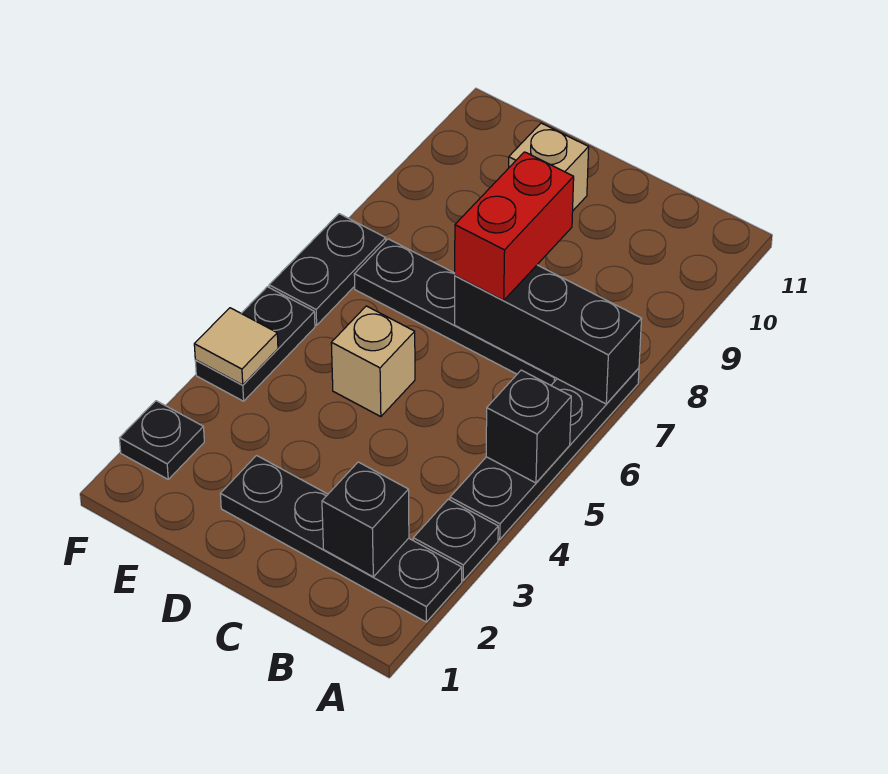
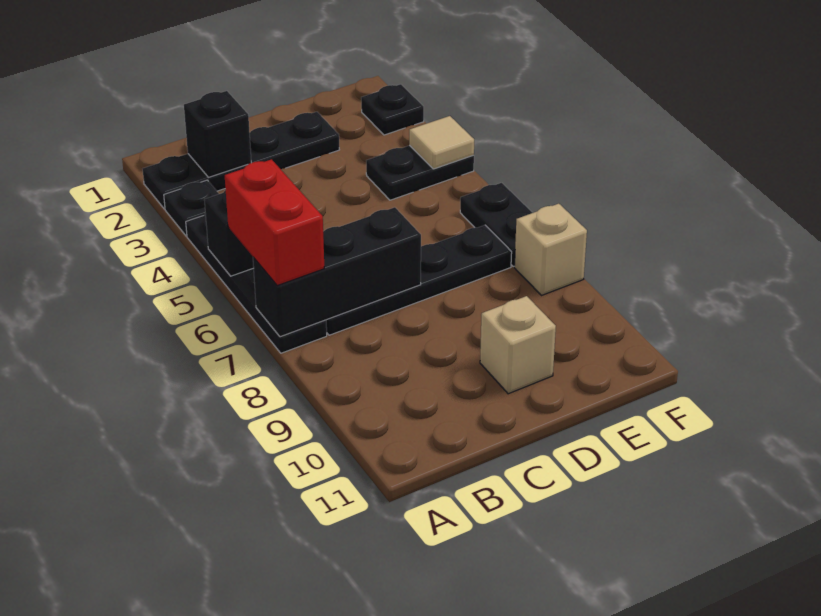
red 1x2 brick [455,152,574,300] -> red 1x2 brick moved to [225,159,324,286]
tan 1x1 brick [331,306,415,417] -> tan 1x1 brick moved to [514,204,587,295]
black 1x2 plate [195,287,315,401] -> black 1x2 plate turned to [366,145,474,200]

